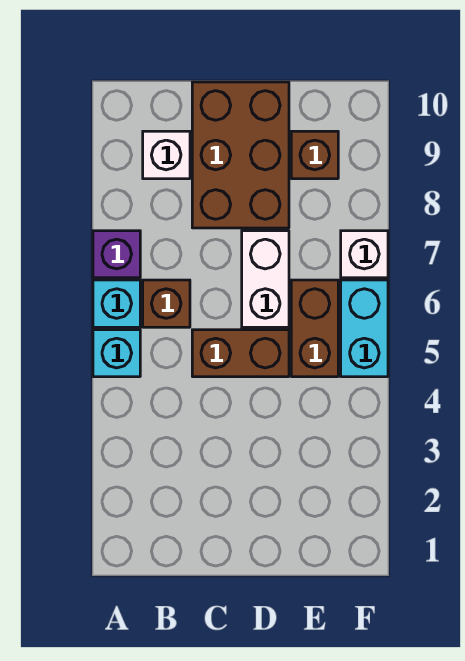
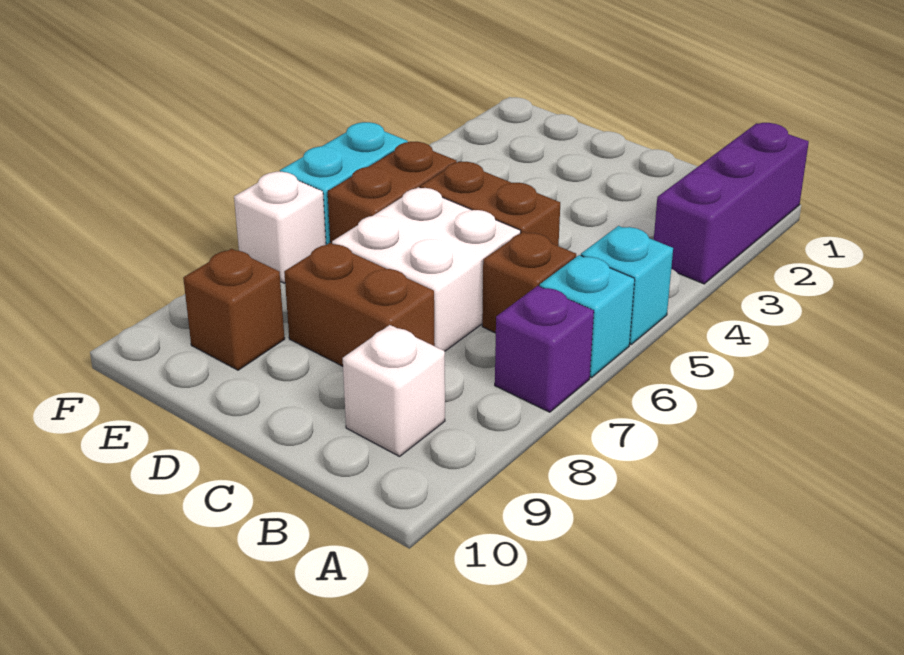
none -> purple 1x3 brick [654,123,809,284]
brown 2x3 brick [192,82,289,228] -> brown 1x2 brick [284,243,435,366]
white 1x2 brick [242,231,289,327] -> white 2x2 brick [332,187,521,351]

